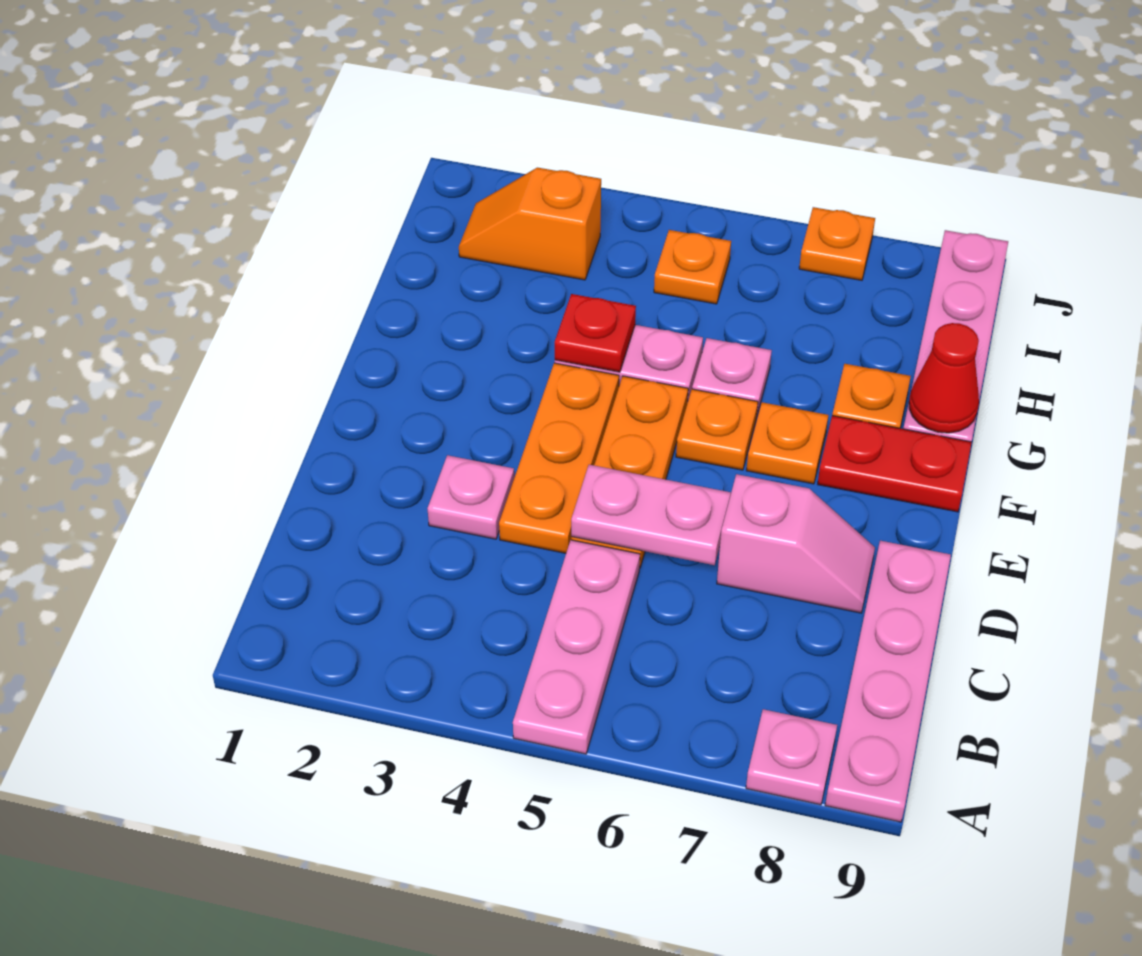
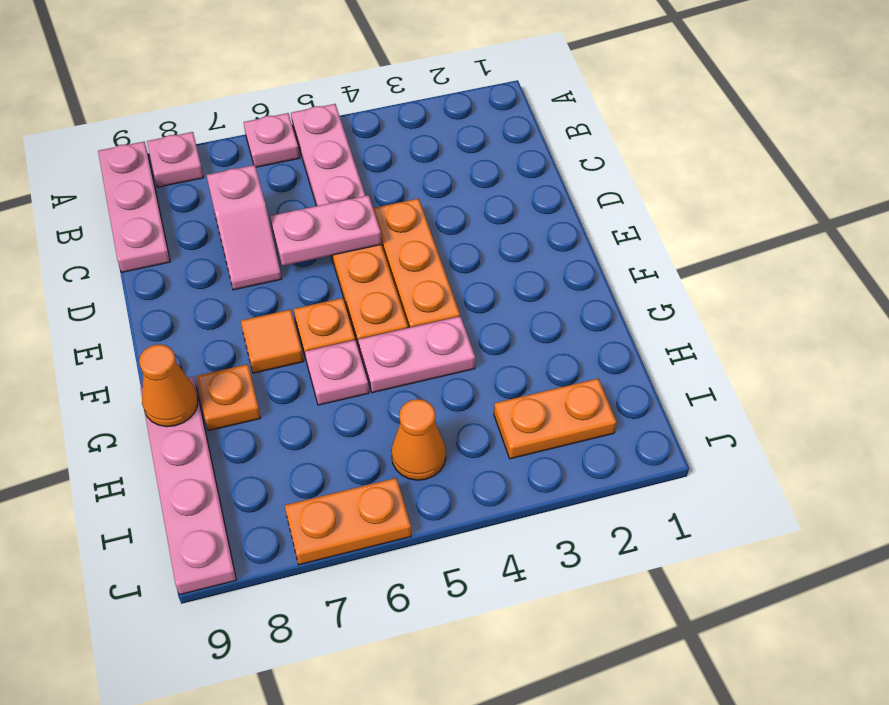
pink 1x4 plate [825,541,951,822] -> pink 1x3 plate [98,142,170,272]
pink 1x1 plate [427,455,514,539] -> pink 1x1 plate moved to [244,113,300,167]
pink 1x2 slope [717,474,875,613] -> pink 1x2 slope turned to [207,165,282,290]
orange 1x1 plate [746,402,828,484] -> orange 1x1 tile [241,310,304,373]
red 1x2 plate [818,416,972,512] -> none
red 1x1 plate [555,294,636,372] -> none
red 1x1 cone [909,323,979,433] -> orange 1x1 cone [139,344,198,427]
orange 1x2 slope [459,168,601,280] -> orange 1x2 plate [494,379,617,459]
orange 1x1 plate [654,230,731,304] -> orange 1x1 cone [391,399,446,480]
orange 1x1 plate [799,207,875,280] -> orange 1x2 plate [285,478,411,565]

